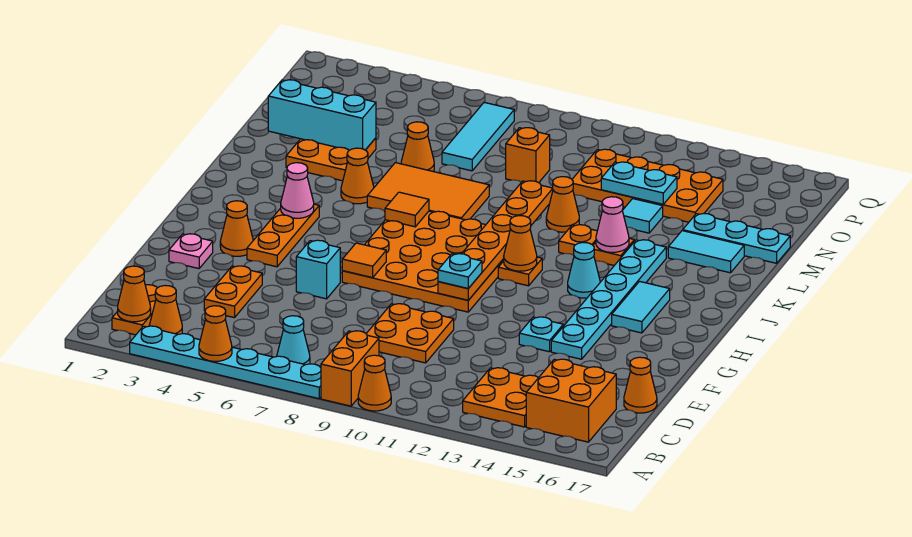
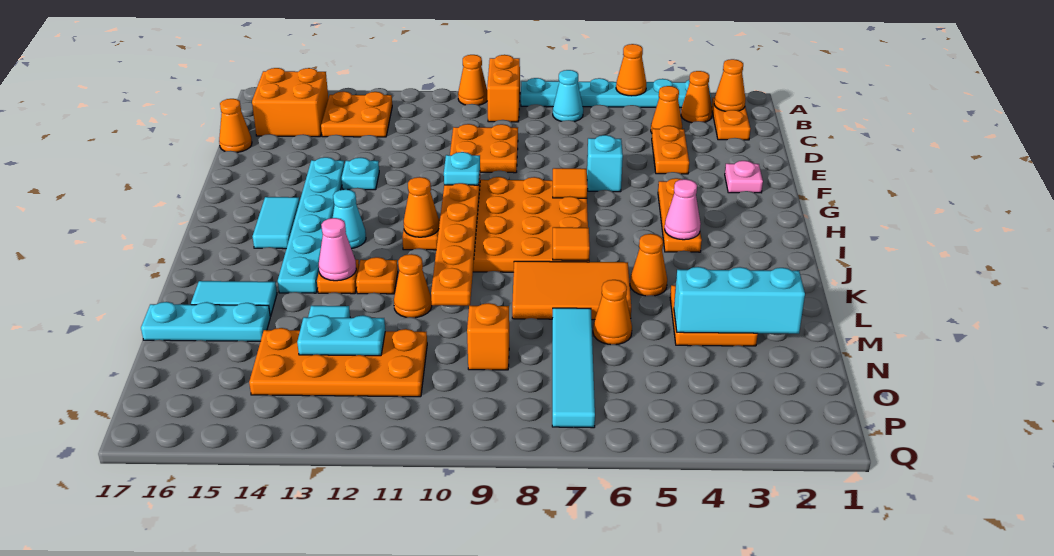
orange 1x1 cone [220,201,253,256] -> orange 1x1 cone moved to [651,86,682,133]
cyan 1x3 tile [442,102,514,171] -> cyan 1x4 tile [552,308,595,428]

